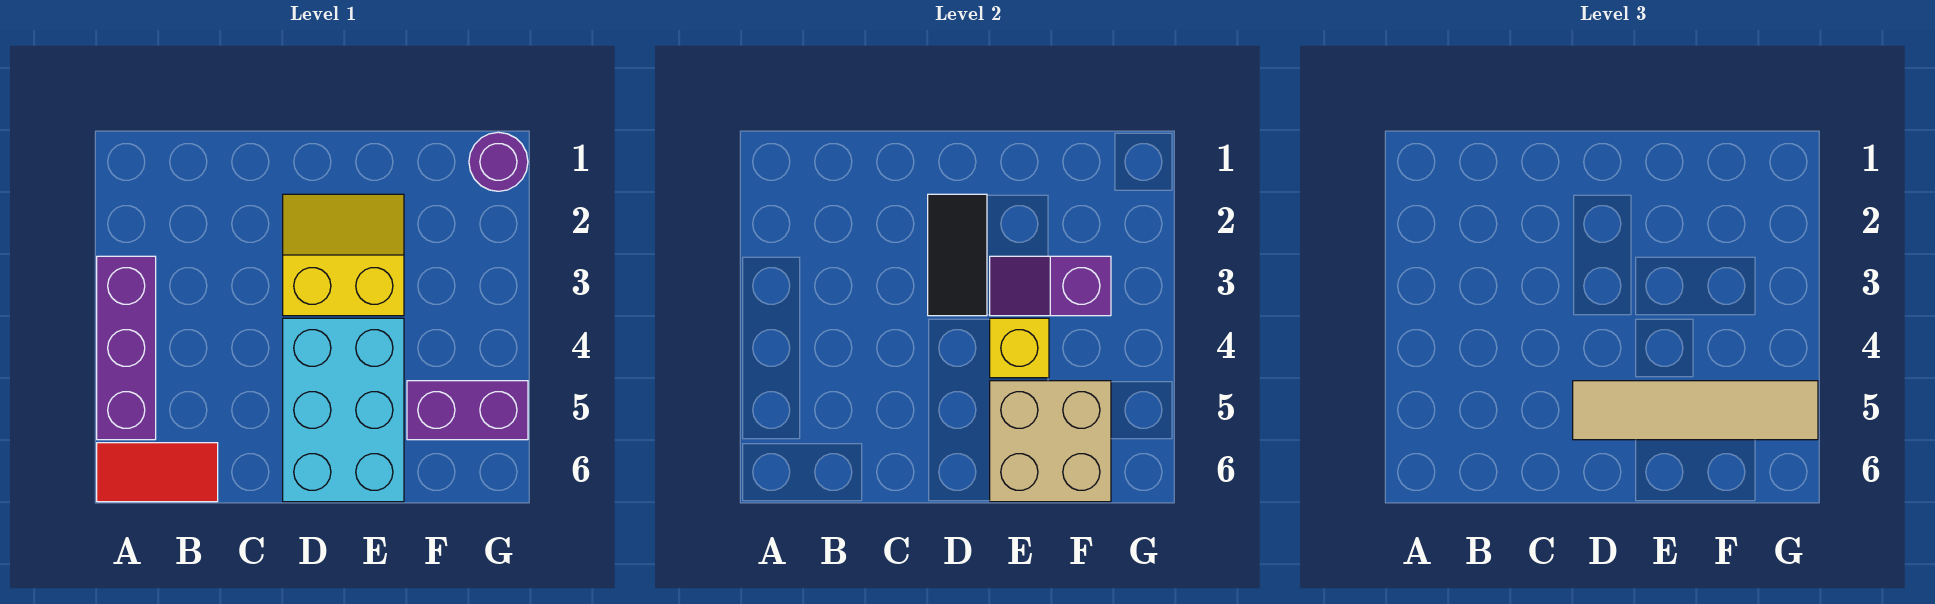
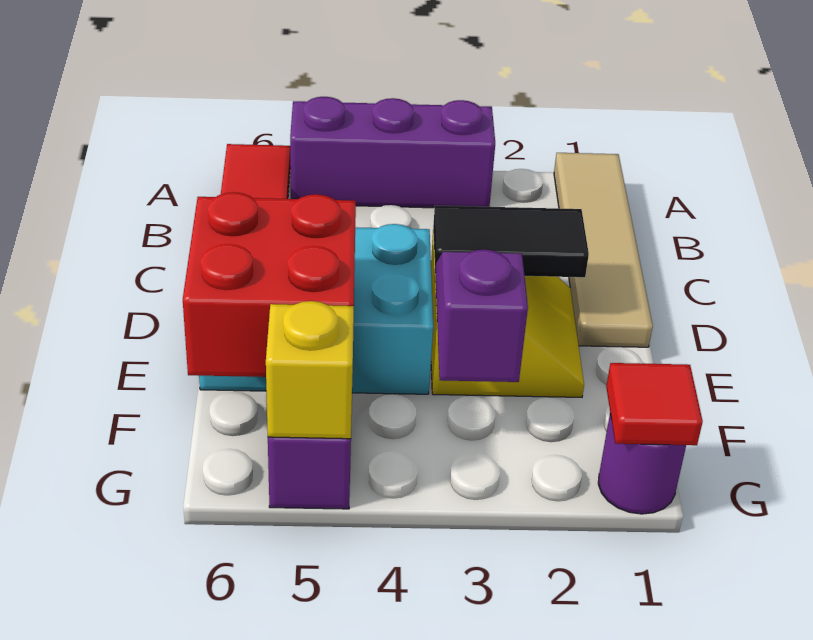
tan 1x4 tile [1573,381,1818,440] -> tan 1x4 tile moved to [554,153,653,347]
yellow 1x1 brick [990,318,1049,378] -> yellow 1x1 brick moved to [266,301,354,439]
tan 2x2 brick [990,381,1111,502] -> red 2x2 brick [183,192,356,377]
none -> red 1x1 tile [606,363,703,445]

